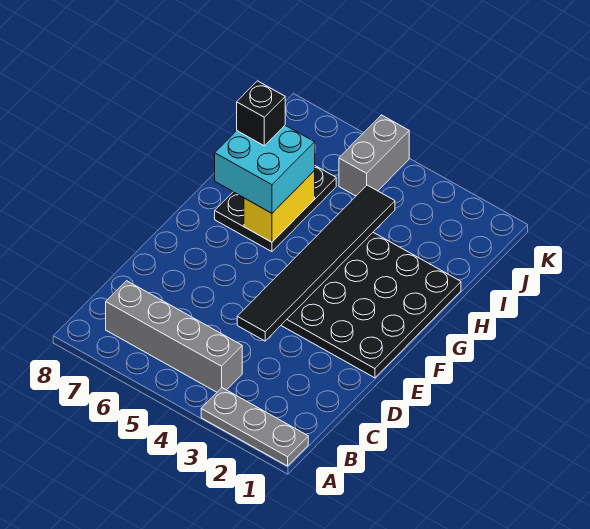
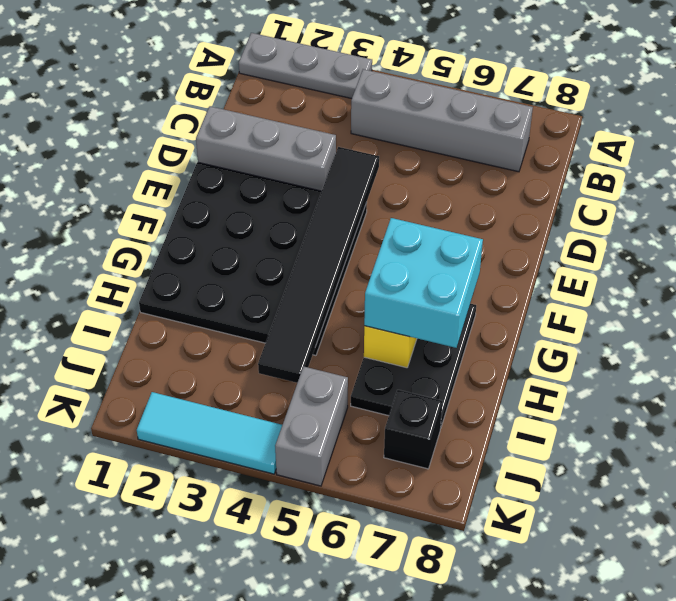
none -> grey 1x3 brick [196,106,336,191]
black 1x1 brick [237,81,285,146] -> black 1x1 brick moved to [384,390,443,469]
none -> cyan 1x3 tile [137,392,282,474]

